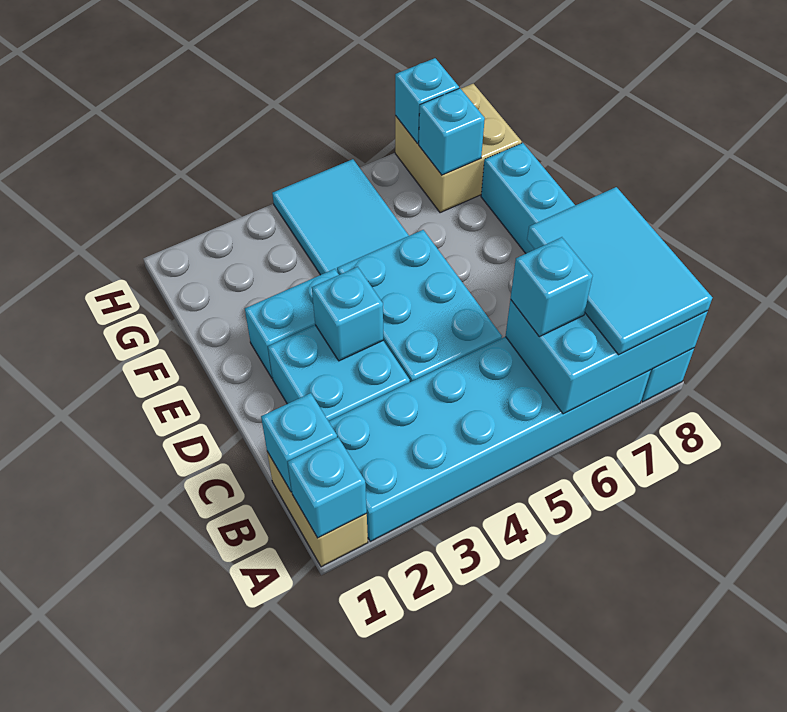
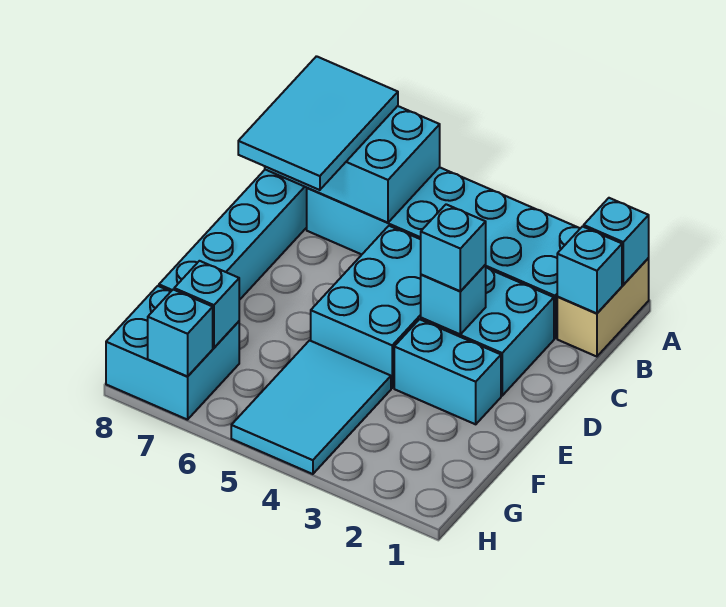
cyan 1x1 brick [510,237,593,337] -> cyan 1x1 brick moved to [421,204,486,291]
tan 2x2 brick [395,84,522,213] -> cyan 2x2 brick [106,286,239,420]

